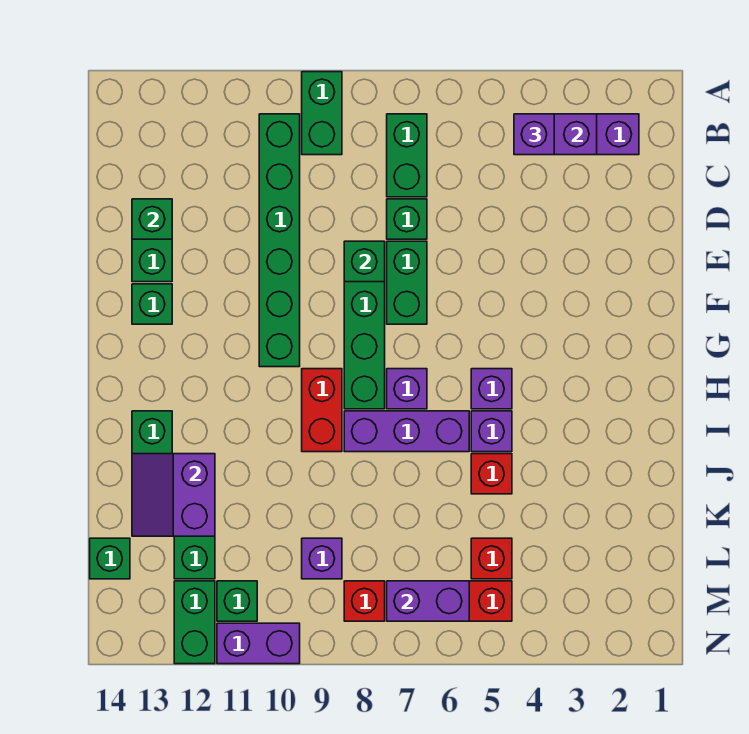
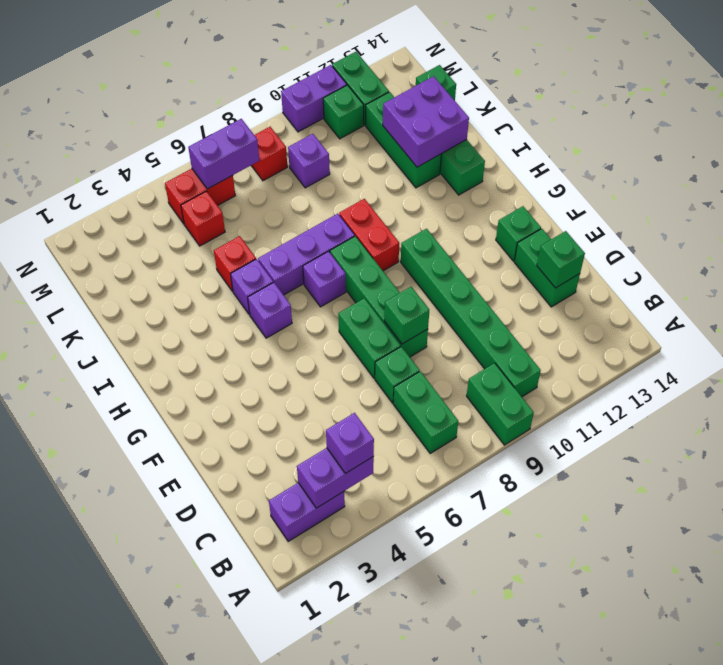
purple 2x2 slope [132,454,215,536] -> purple 2x2 brick [383,76,469,167]

